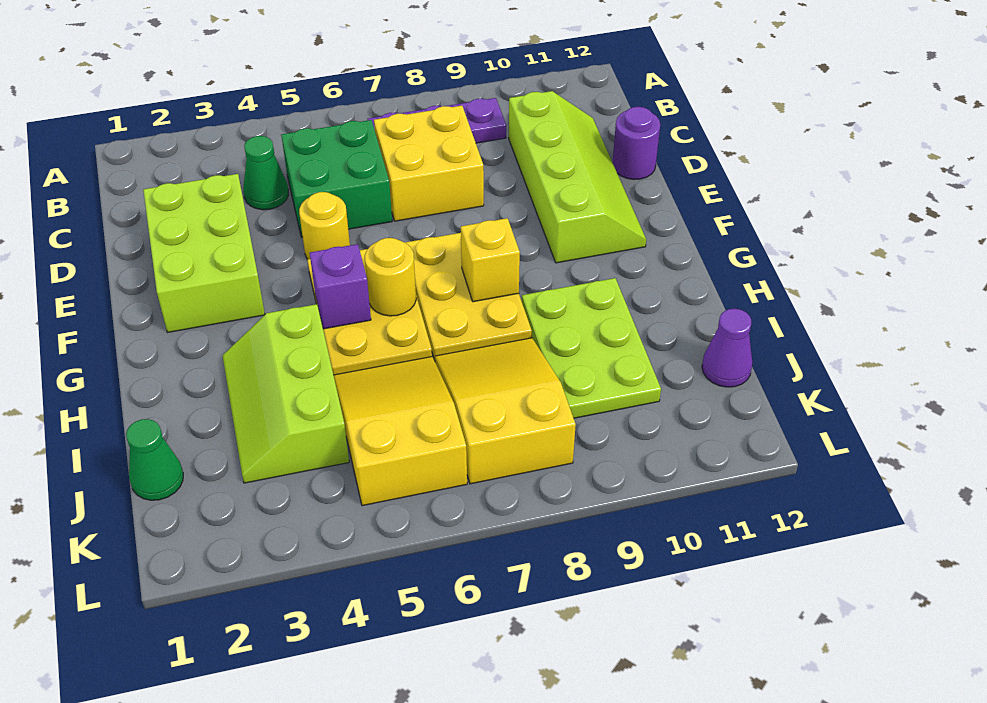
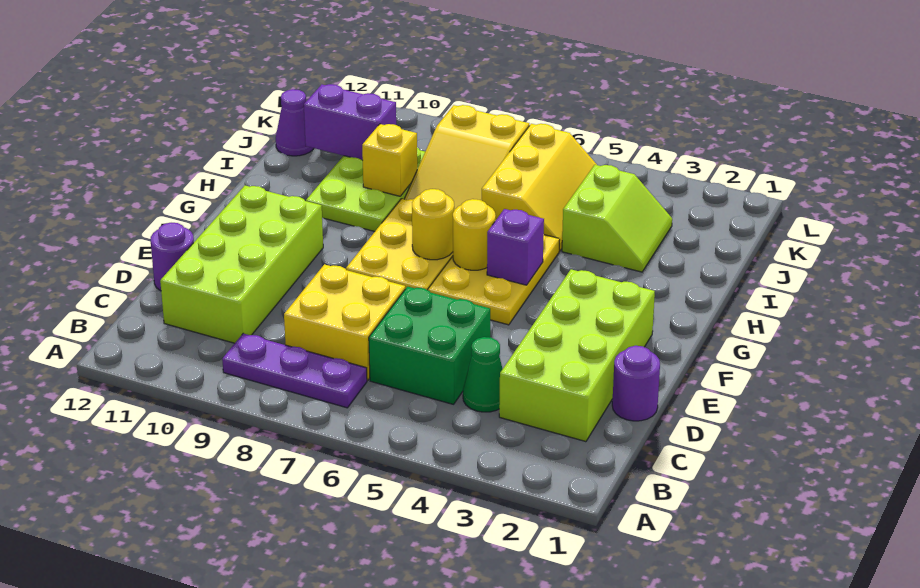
lime 2x4 slope [509,91,646,263] -> lime 2x4 brick [160,186,323,343]
none -> purple 1x1 round brick [612,346,660,421]
lime 2x3 brick [143,174,265,333] -> lime 2x4 brick [499,269,655,442]
yellow 1x1 round brick [299,192,350,259] -> yellow 1x1 round brick moved to [412,189,454,260]
yellow 1x1 brick [461,218,520,302] -> yellow 1x1 brick moved to [362,124,417,196]
lime 2x3 slope [222,304,349,483] -> lime 2x2 slope [562,165,672,272]
yellow 2x3 slope [334,357,467,506] -> yellow 2x3 slope turned to [482,124,597,251]
green 1x1 cone [126,419,183,500] -> none
none -> purple 1x2 brick [304,84,396,160]

